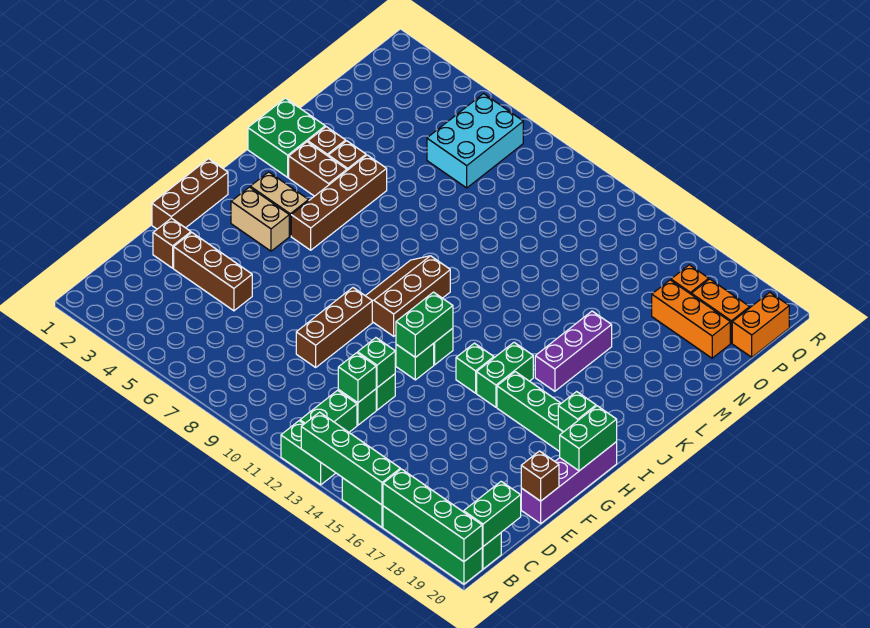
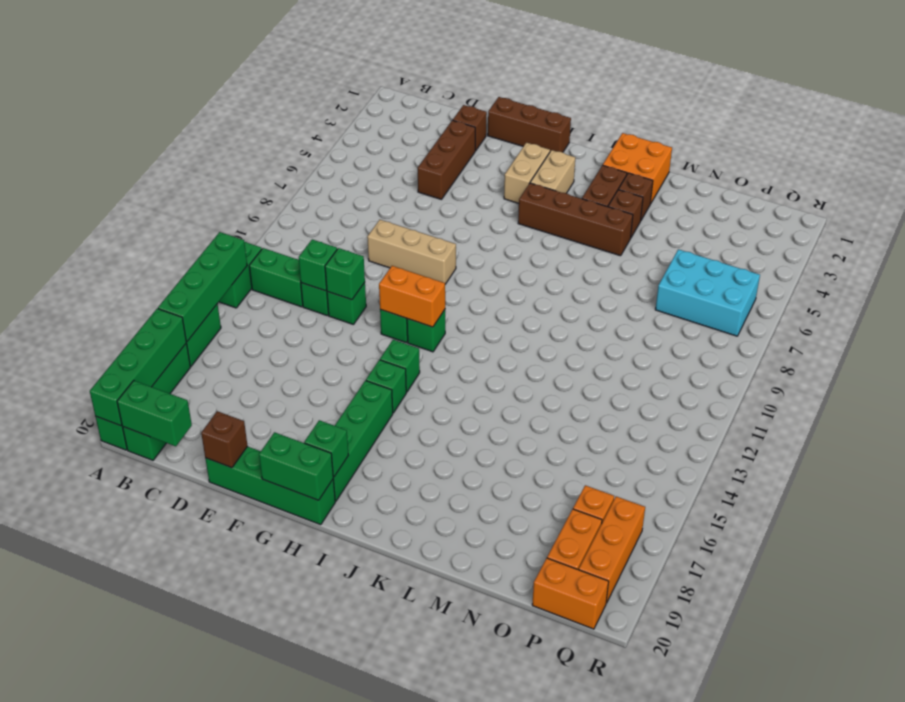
brown 1x3 brick [296,288,372,367] -> tan 1x3 brick [367,220,456,284]
purple 1x4 brick [521,442,617,524] -> green 1x4 brick [205,446,335,525]
green 1x2 brick [396,292,453,357] -> orange 1x2 brick [379,266,445,327]
brown 2x3 slope [366,256,450,336] -> none
green 1x2 brick [477,342,533,407] -> green 1x1 brick [366,360,406,413]
purple 1x3 brick [535,311,612,391] -> none
green 2x2 brick [248,98,325,177] -> orange 2x2 brick [603,133,672,204]
orange 1x3 brick [652,280,730,358] -> orange 1x3 brick moved to [579,496,645,603]

